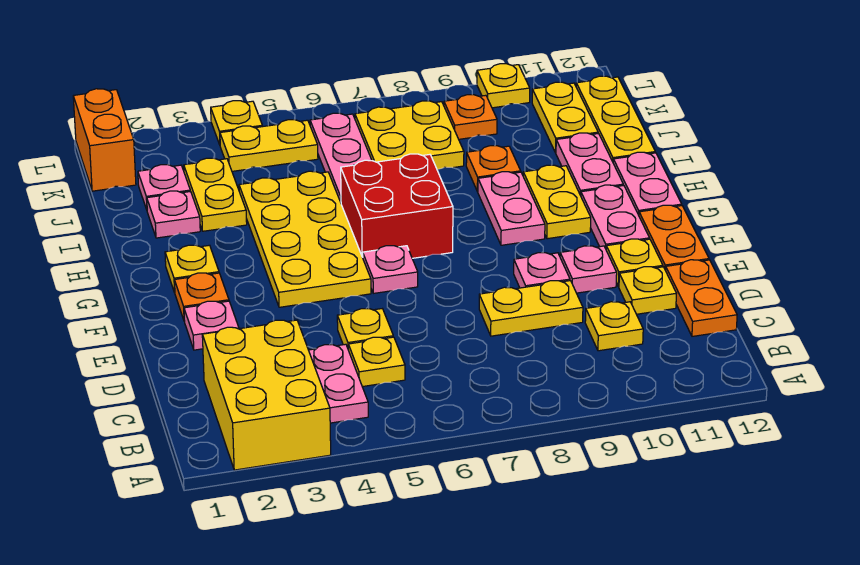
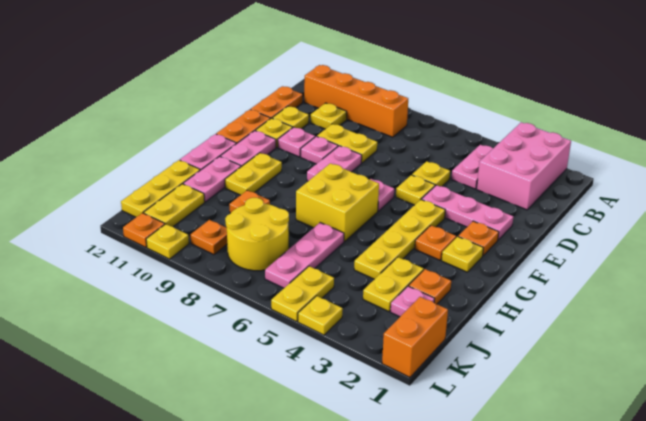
yellow 2x3 brick [202,320,331,470] -> pink 2x3 brick [477,122,571,210]
none -> orange 1x4 brick [304,65,408,137]
yellow 1x1 plate [348,337,405,387] -> yellow 1x1 plate moved to [396,175,435,205]
pink 1x1 plate [184,301,239,350] -> pink 1x3 plate [422,185,514,240]
yellow 2x4 plate [239,171,371,307] -> yellow 1x4 plate [354,199,445,279]
none -> orange 1x1 plate [415,225,456,260]
red 2x2 brick [341,154,453,258] -> yellow 2x2 brick [296,163,379,241]
pink 1x2 plate [478,172,545,245] -> pink 1x2 plate moved to [307,146,362,181]
pink 1x1 plate [147,191,200,238] -> orange 1x1 plate [409,269,451,304]
yellow 2x2 plate [355,101,464,170] -> yellow 2x2 round brick [225,198,289,271]
yellow 1x2 plate [220,120,318,171] -> yellow 1x2 plate turned to [271,266,334,322]
none -> orange 1x1 plate [123,213,165,247]

